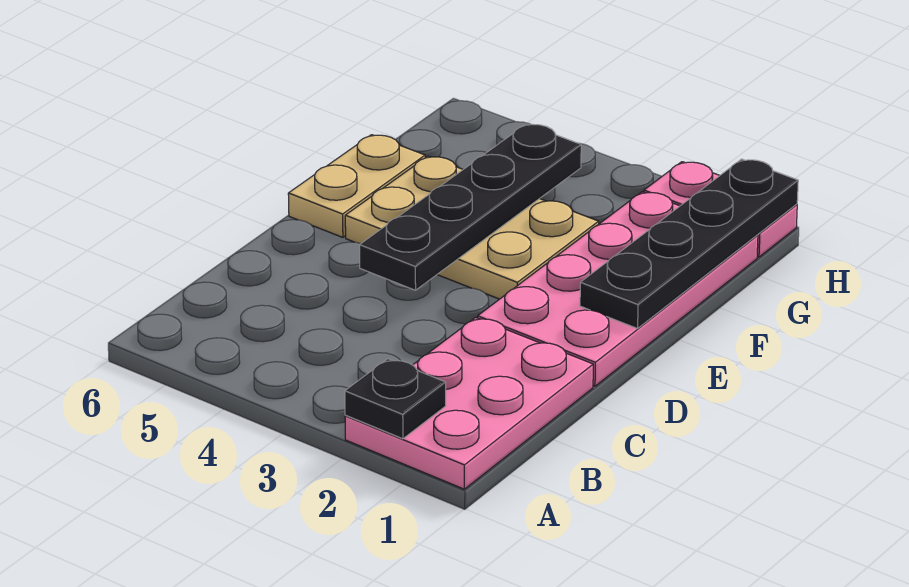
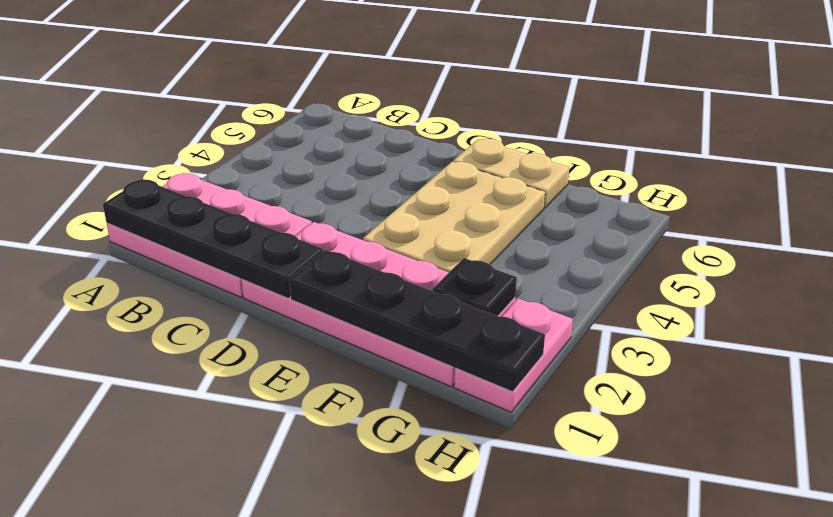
black 1x1 plate [345,359,446,439] -> black 1x1 plate moved to [433,258,517,316]
black 1x4 plate [360,124,581,290] -> black 1x4 plate moved to [103,179,323,298]

